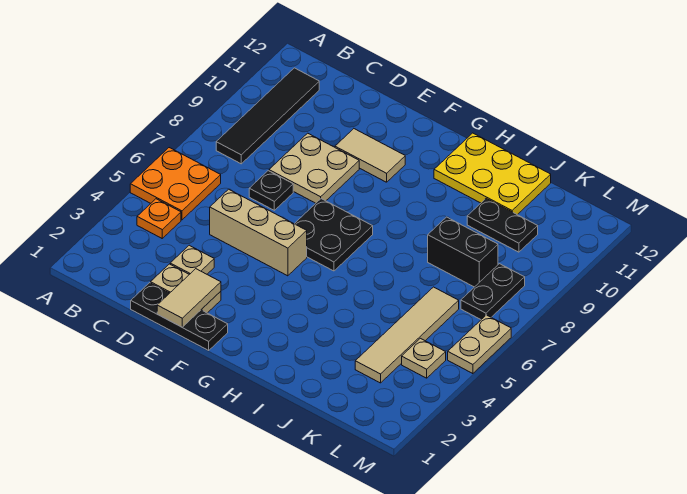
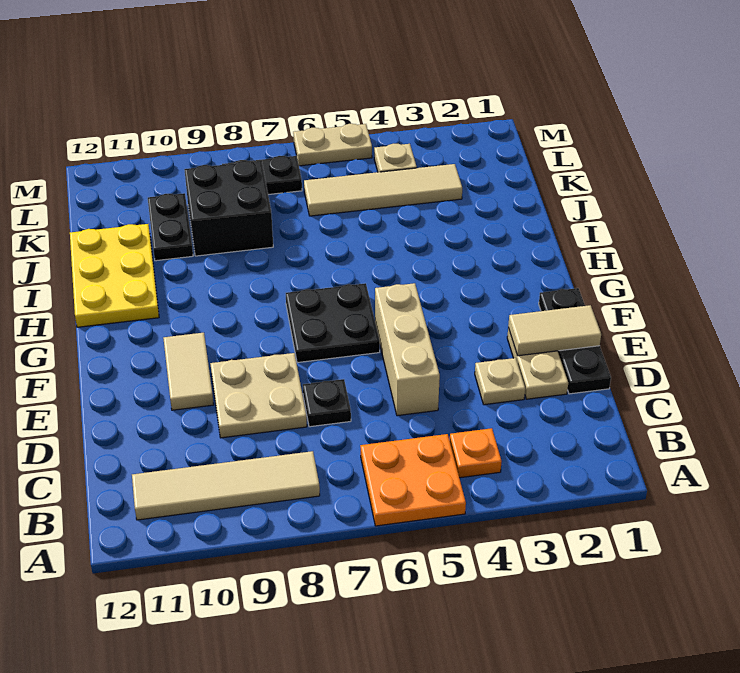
black 1x4 tile [216,68,319,164] -> tan 1x4 tile [132,451,320,520]
black 1x2 brick [428,217,498,287] -> black 2x2 brick [184,161,273,256]

